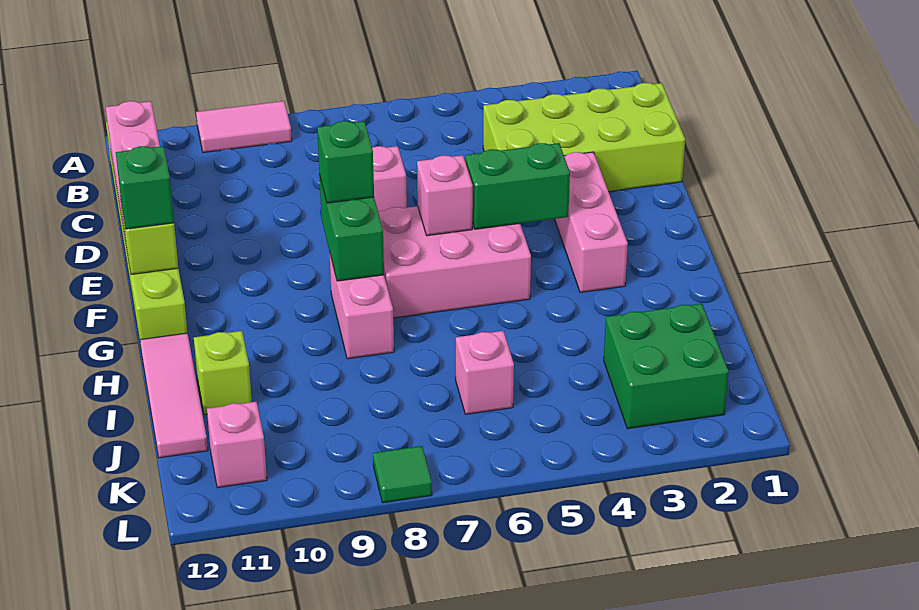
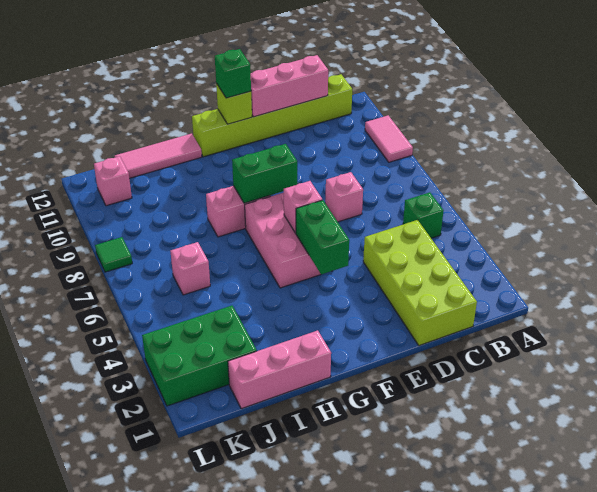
pink 1x3 brick [555,152,628,292] -> pink 1x3 brick moved to [228,330,331,409]
green 1x1 brick [317,121,374,203] -> green 1x1 brick moved to [403,192,444,238]
lime 1x1 brick [194,331,252,414] -> none
green 2x2 brick [604,304,729,429] -> green 2x3 brick [142,306,257,406]

